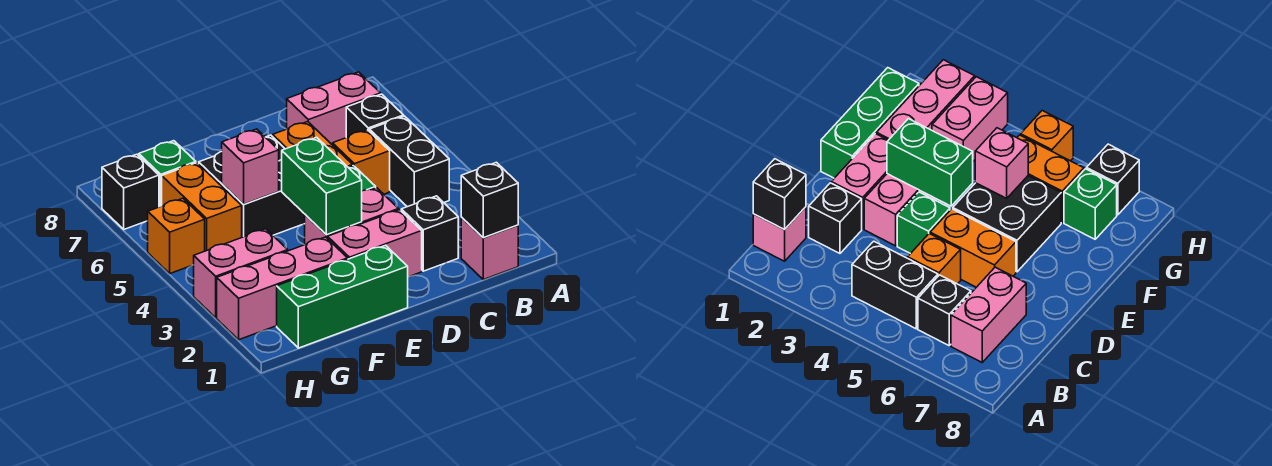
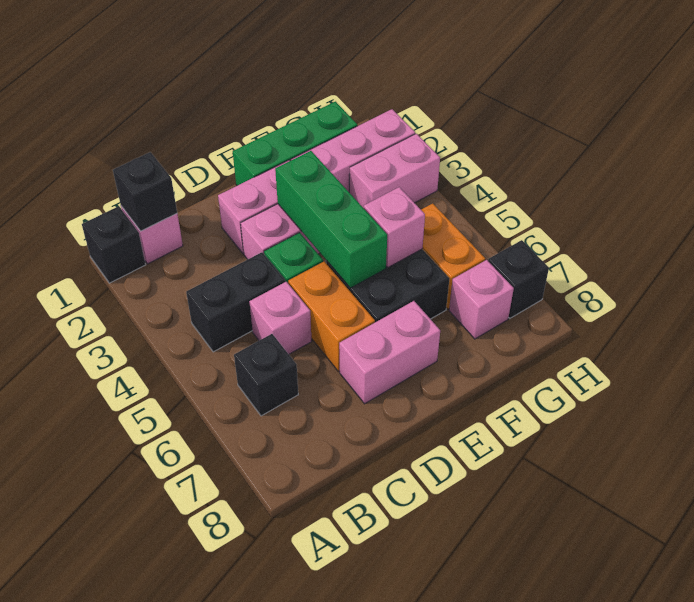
black 1x2 brick [369,116,449,207] -> black 1x2 brick turned to [186,252,285,352]
pink 1x2 brick [287,72,381,145] -> pink 1x2 brick moved to [339,301,440,404]
black 1x1 brick [401,196,458,271] -> black 1x1 brick moved to [82,206,146,283]
orange 1x1 brick [333,130,390,194] -> pink 1x1 brick [249,282,312,354]
green 1x2 brick [282,137,362,235] -> green 1x3 brick [275,151,387,288]
green 1x1 brick [139,141,196,207] -> pink 1x1 brick [449,260,514,339]
orange 1x1 brick [148,198,205,273] -> none

